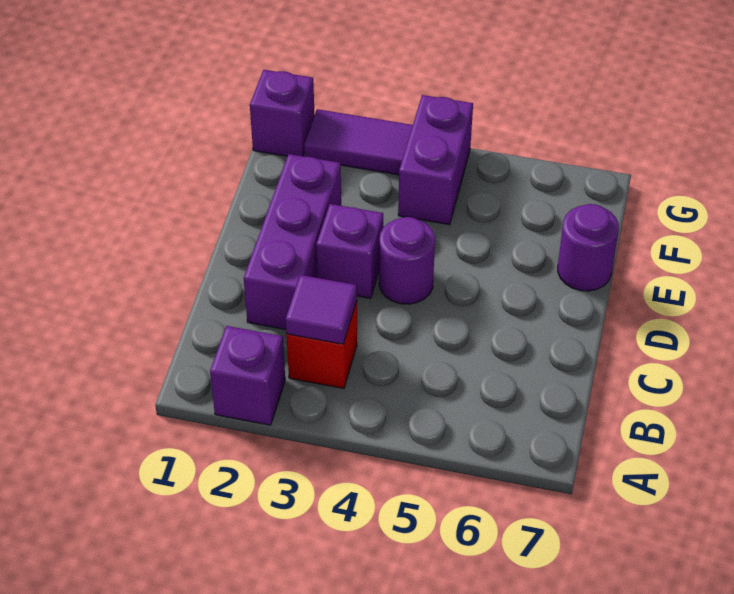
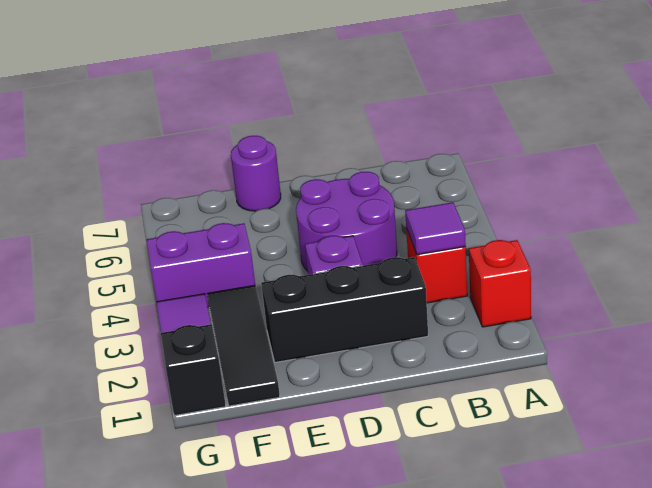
purple 1x1 brick [210,326,285,425] -> red 1x1 brick [469,240,531,327]
purple 1x3 brick [244,154,341,329] -> black 1x3 brick [261,257,428,362]
purple 1x1 round brick [379,217,435,304] -> purple 2x2 round brick [296,172,397,271]
none -> black 1x3 tile [208,285,280,406]
purple 1x1 brick [250,70,315,156] -> black 1x1 brick [161,324,226,416]

